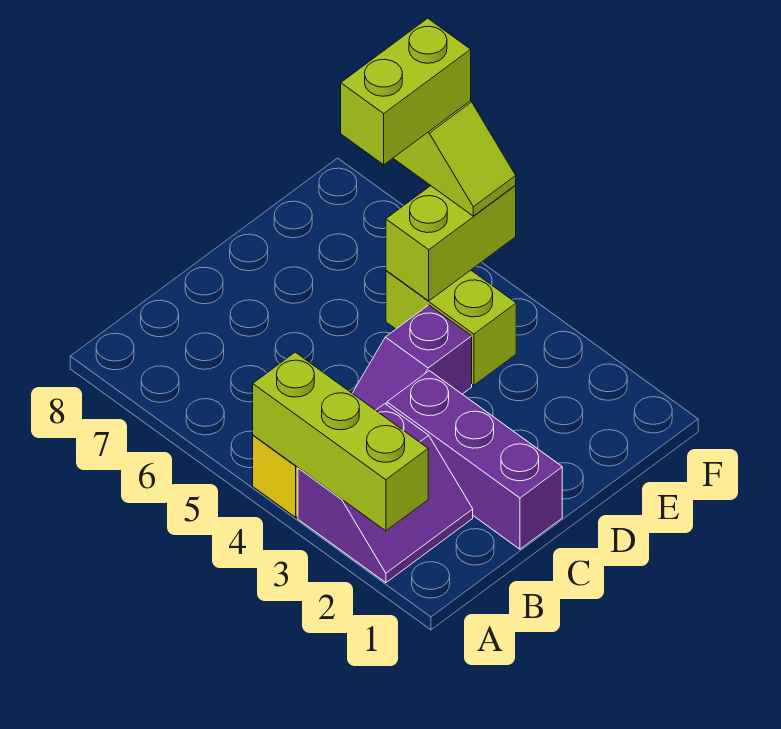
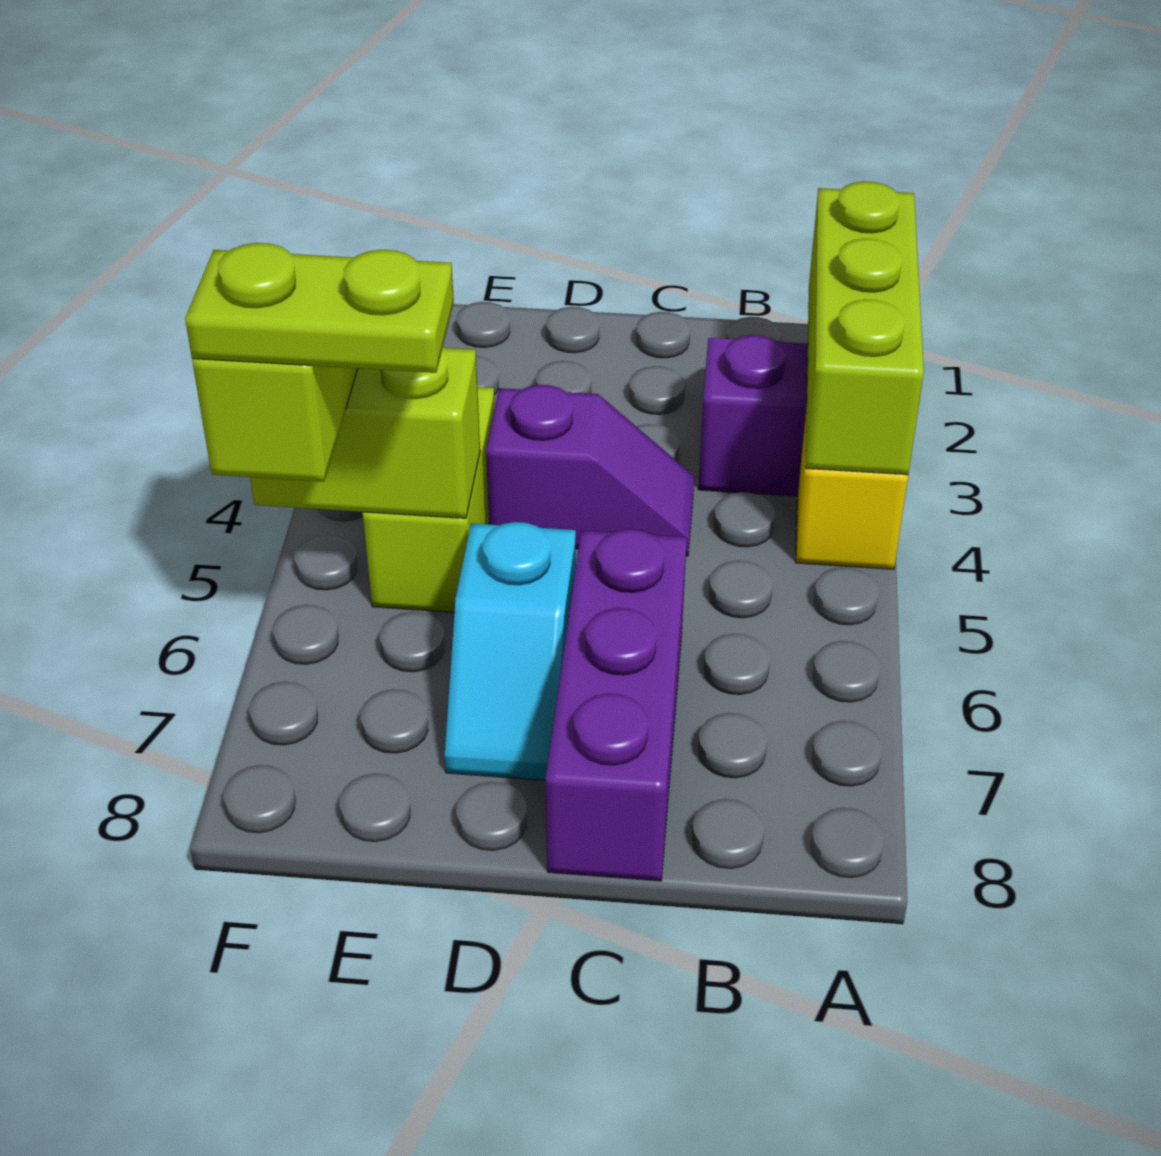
purple 1x3 brick [387,371,562,549] -> purple 1x3 brick moved to [546,529,687,881]
none -> cyan 1x2 slope [445,522,576,780]
lime 1x2 brick [341,18,471,165] -> lime 1x2 plate [185,243,454,373]

